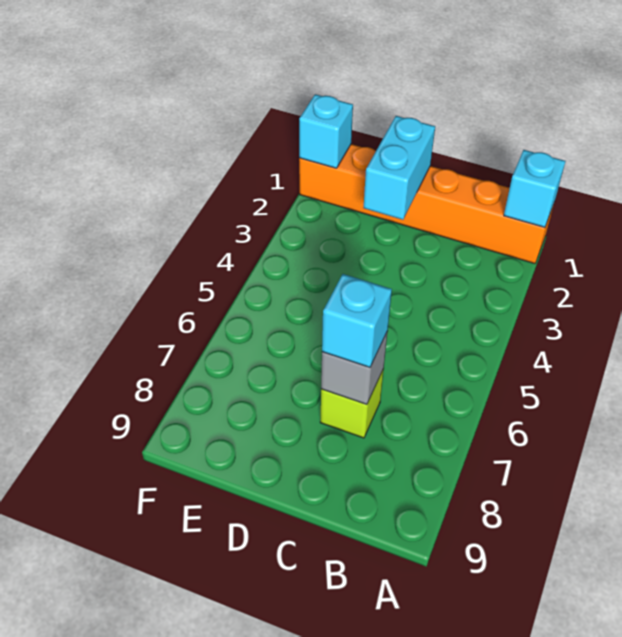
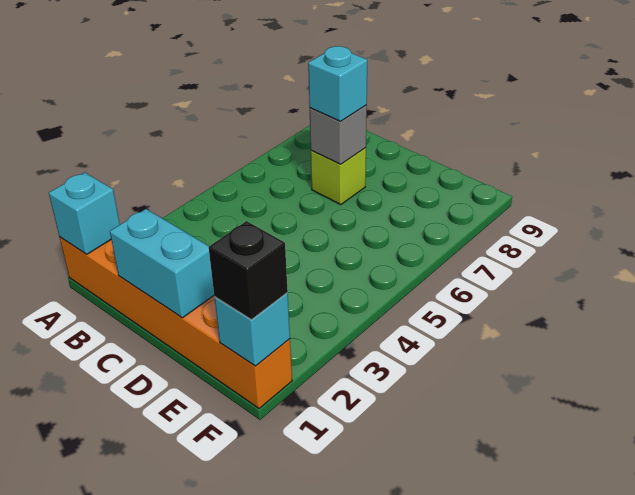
cyan 1x2 brick [363,116,435,220] -> cyan 1x2 brick turned to [110,209,214,318]
none -> black 1x1 brick [209,221,288,320]

